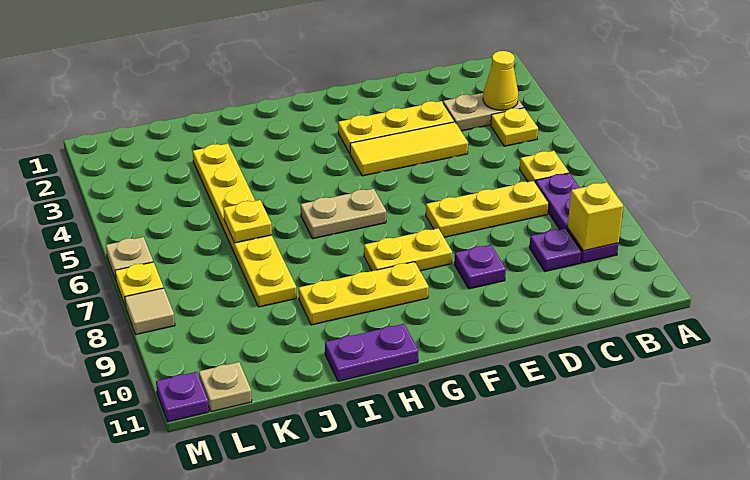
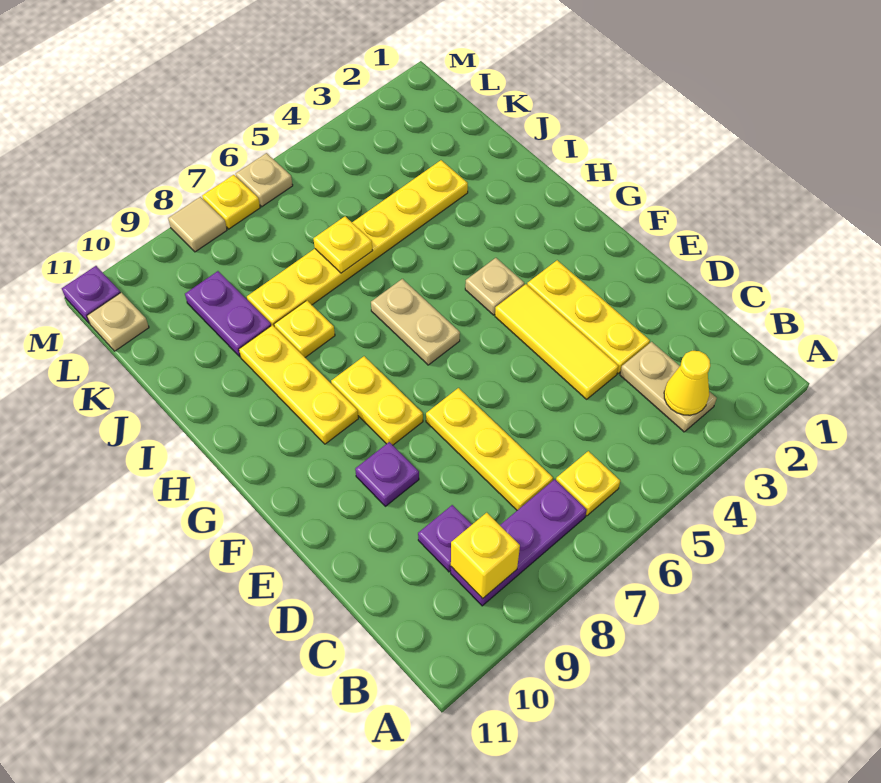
yellow 1x1 plate [491,108,538,146] -> yellow 1x1 plate moved to [274,301,335,357]
none -> tan 1x1 plate [465,258,524,315]
purple 1x2 plate [325,324,419,381] -> purple 1x2 plate moved to [185,271,271,357]

